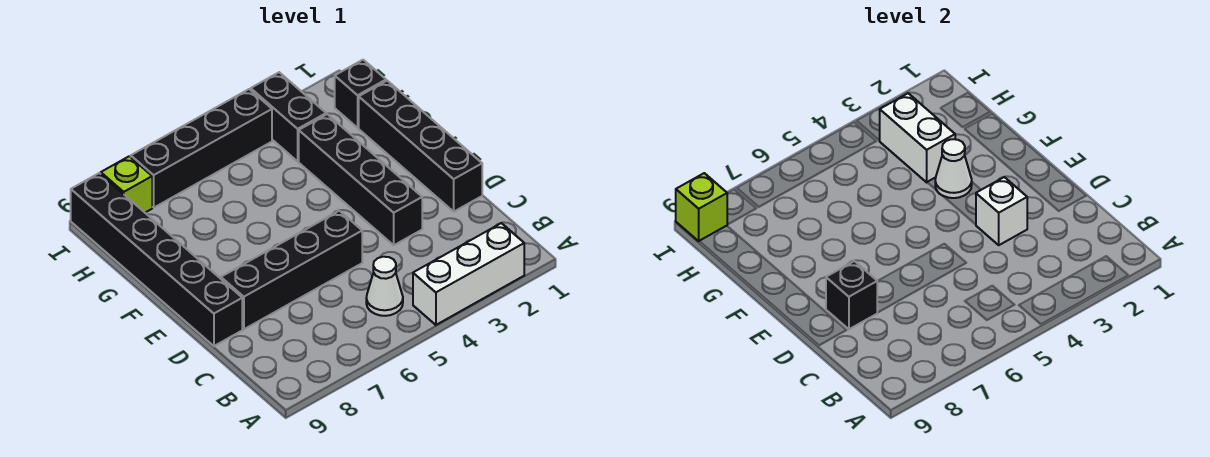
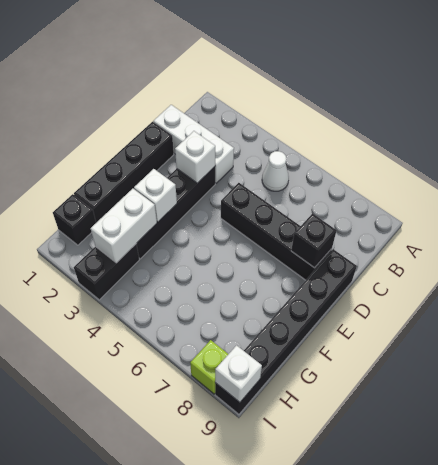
white 1x3 brick [413,223,524,325] -> white 1x3 brick moved to [153,105,234,183]
white 1x1 cone [935,139,972,198] -> white 1x1 brick [134,169,177,222]
black 1x4 brick [131,89,272,207] -> none
lime 1x1 brick [676,173,727,241] -> white 1x1 brick [215,345,262,402]

